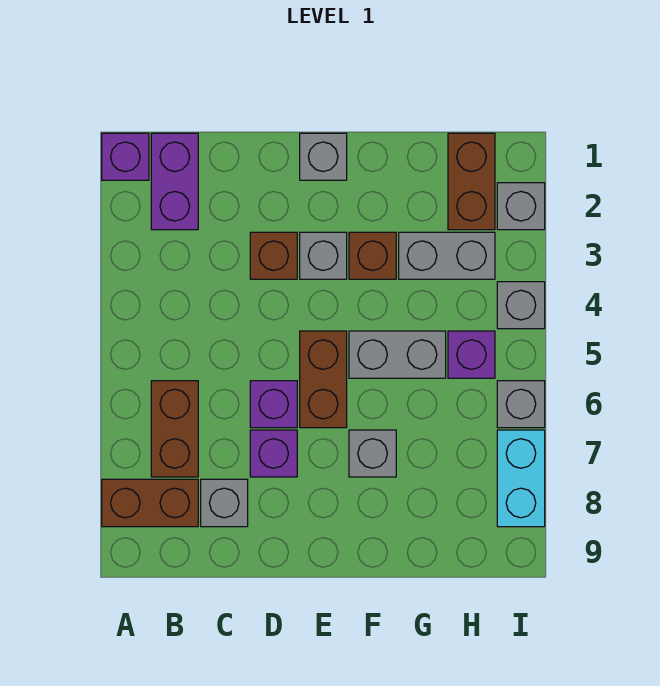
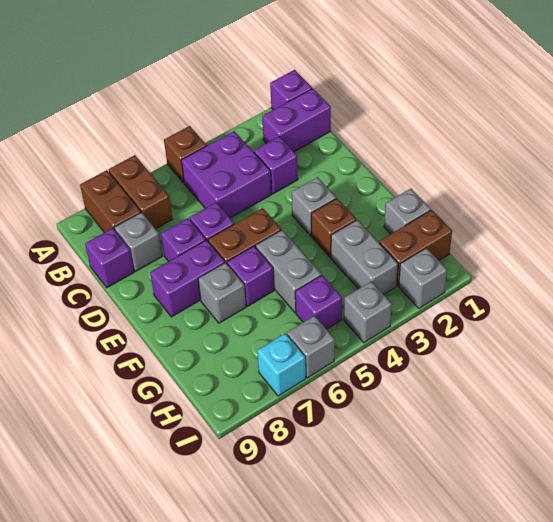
none -> purple 2x2 brick [181,131,271,218]
brown 1x2 brick [151,381,198,477] -> brown 1x2 brick turned to [108,155,172,229]
none -> purple 1x1 brick [254,136,298,194]
none -> purple 1x1 brick [85,228,134,288]
brown 1x1 brick [250,232,297,279] -> brown 1x1 brick moved to [164,126,207,183]
grey 1x1 brick [300,133,347,180] -> grey 1x1 brick moved to [384,189,431,234]
none -> purple 1x2 brick [150,240,225,317]
none -> purple 1x1 brick [227,246,274,306]
cyan 1x2 brick [497,430,545,527] -> cyan 1x1 brick [257,333,306,396]

